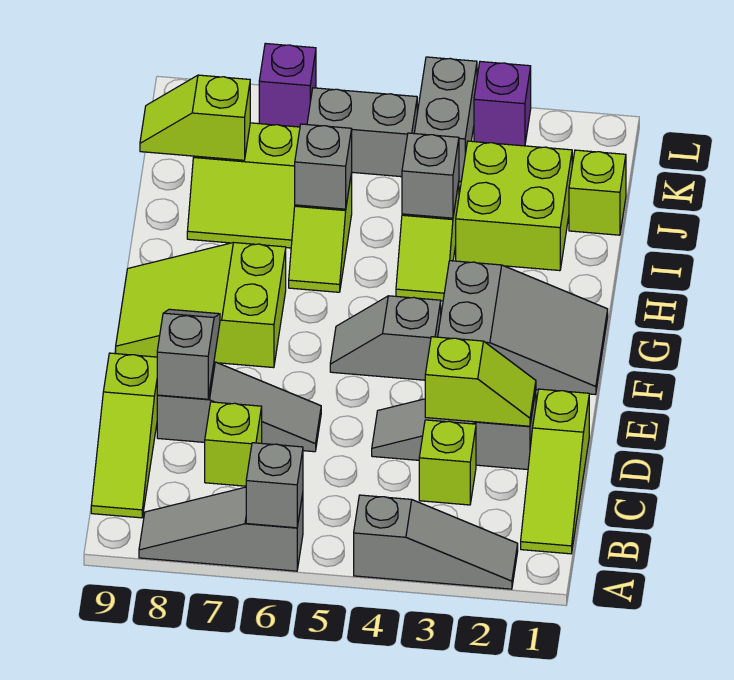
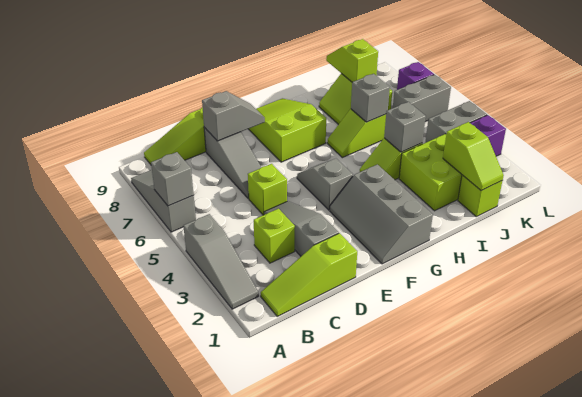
lime 1x1 brick [205,402,262,486] -> lime 1x1 brick moved to [248,164,287,215]
lime 1x2 slope [425,337,536,426] -> lime 1x2 slope moved to [443,122,504,191]
grey 2x3 slope [438,261,608,395] -> grey 2x3 slope turned to [330,164,433,264]
grey 1x2 brick [307,88,417,177] -> grey 1x2 brick turned to [393,75,451,122]

